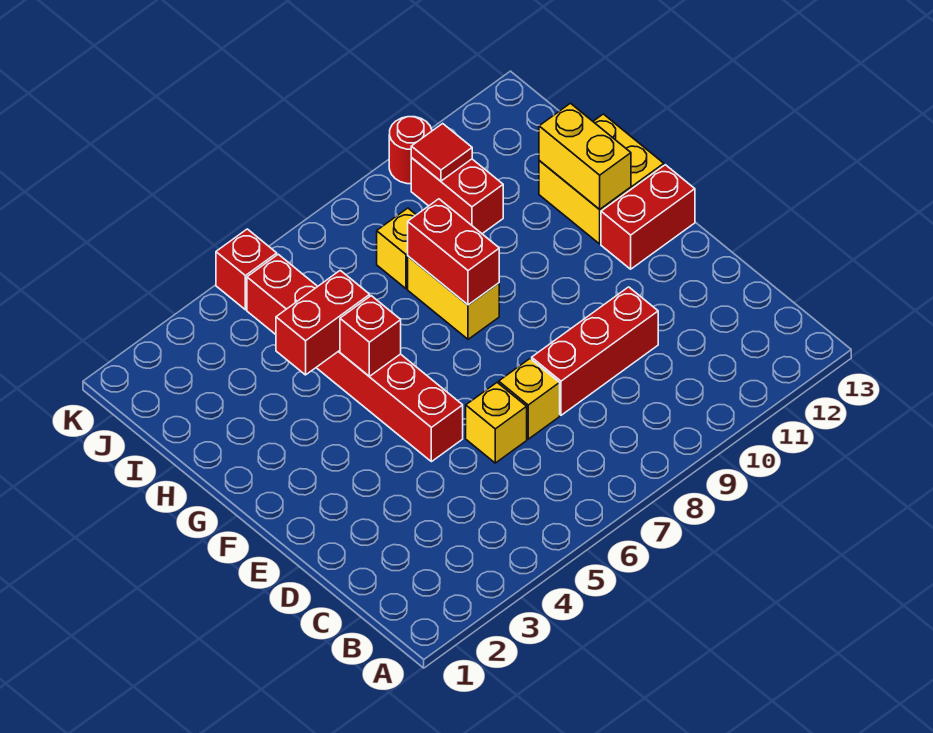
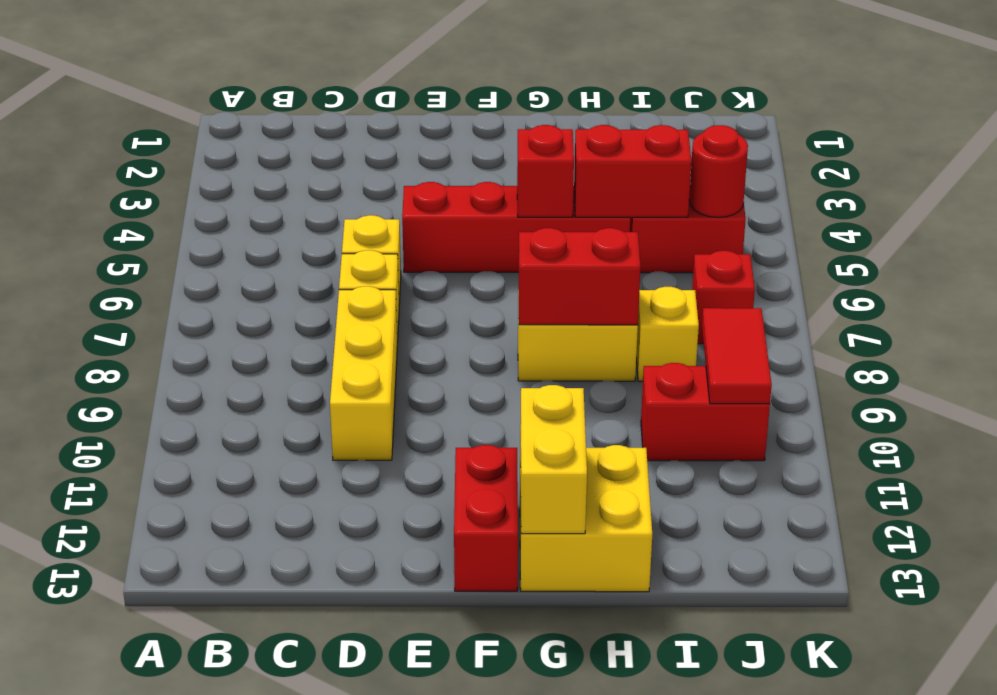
red 1x3 brick [532,287,658,415] -> yellow 1x3 brick [330,286,397,460]
yellow 1x2 brick [539,103,631,209] -> yellow 1x2 brick turned to [520,385,587,534]
red 1x2 brick [276,270,370,375] -> red 1x2 brick turned to [574,125,691,217]
red 1x1 tile [411,124,472,181] -> red 1x2 tile [702,308,772,404]
red 1x1 brick [216,229,277,310] -> red 1x1 brick moved to [692,251,755,344]
red 1x1 round brick [389,117,432,184] -> red 1x1 round brick moved to [689,125,748,217]

